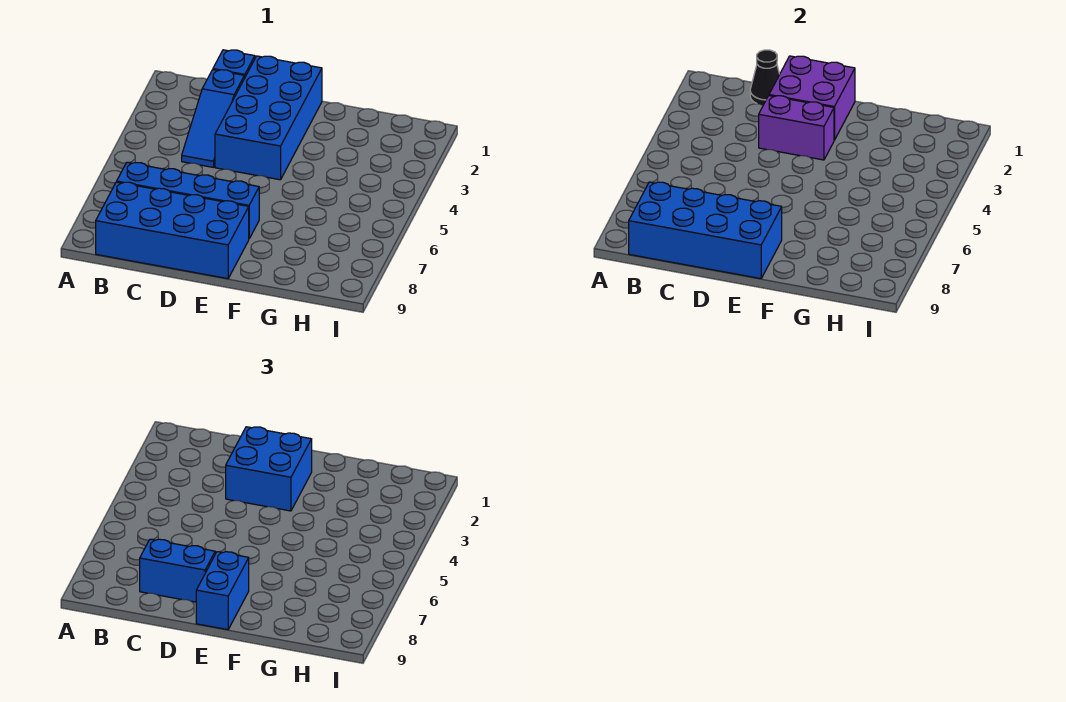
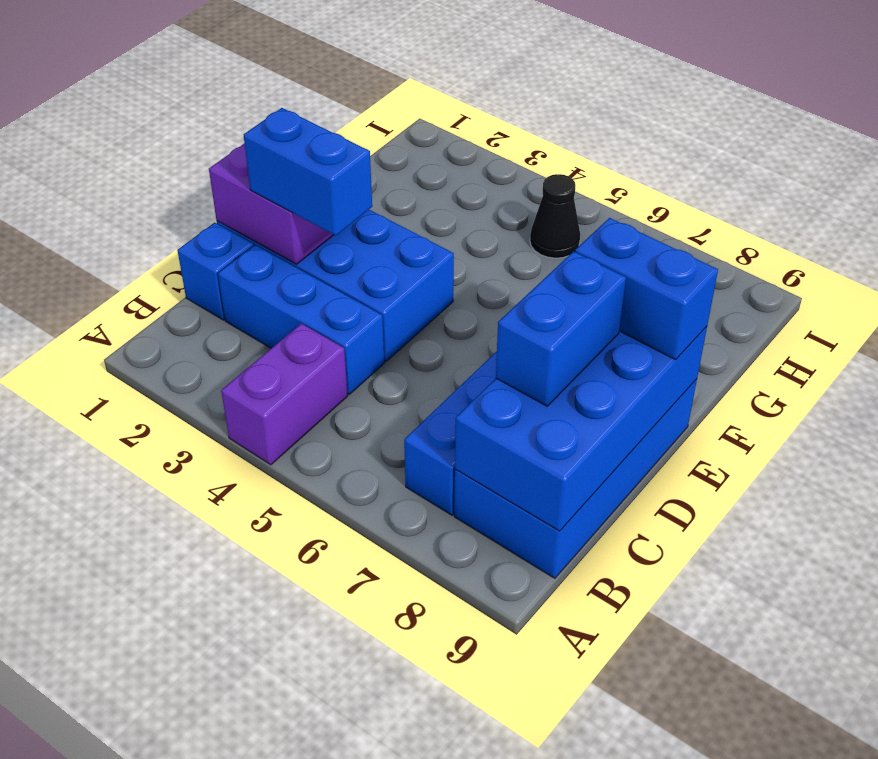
black 1x1 cone [750,50,780,105] -> black 1x1 cone moved to [530,174,580,258]
blue 1x3 slope [182,70,244,167] -> blue 1x3 brick [218,245,384,394]
blue 2x2 brick [226,427,312,511] -> blue 1x2 brick [244,108,372,236]
purple 1x2 brick [759,96,834,160] -> purple 1x2 brick moved to [221,324,348,465]

